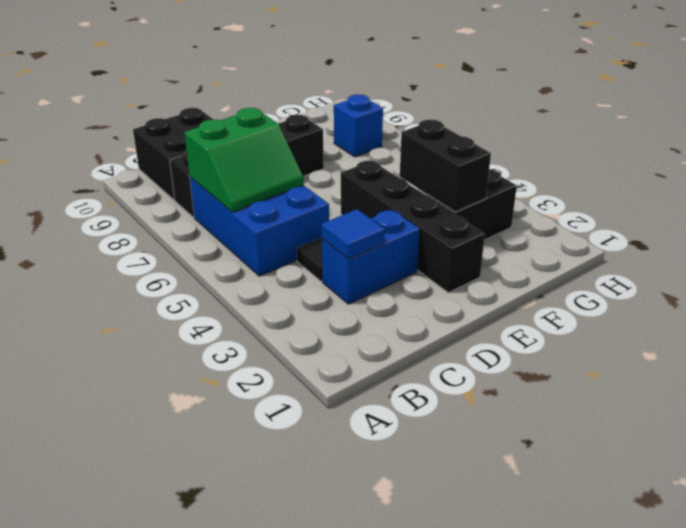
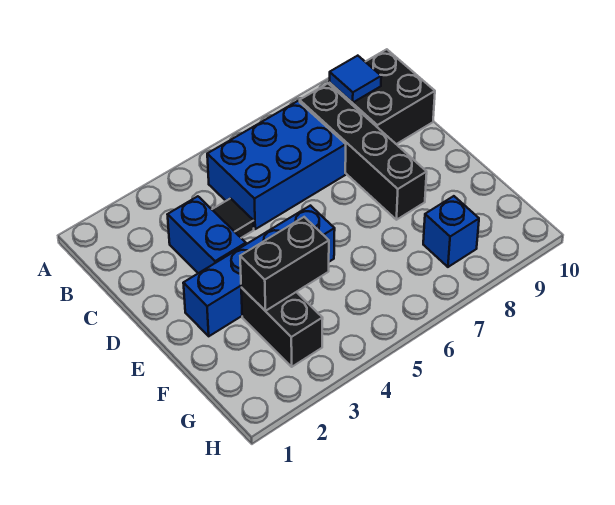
green 2x2 slope [184,108,304,212] -> none
blue 1x1 tile [322,209,385,259] -> blue 1x1 tile moved to [329,56,381,103]
black 1x4 brick [341,161,485,293] -> blue 1x4 brick [183,206,335,336]

